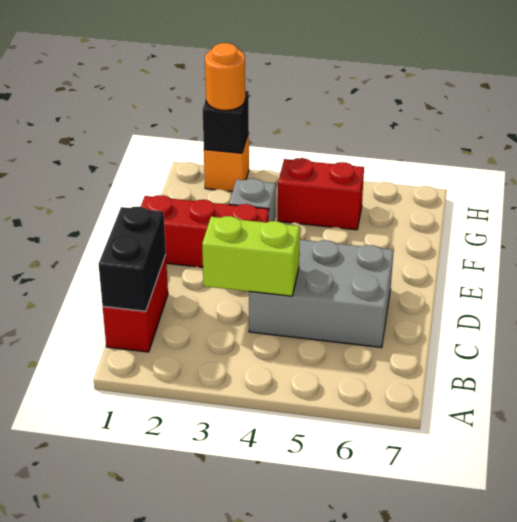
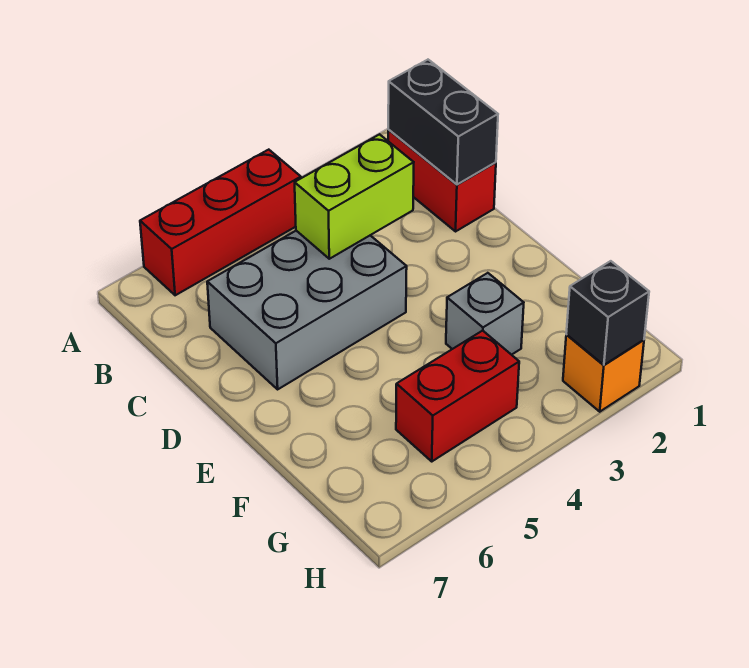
red 1x3 brick [141,195,269,267] -> red 1x3 brick moved to [140,150,301,295]
orange 1x1 round brick [205,43,245,110] -> none

